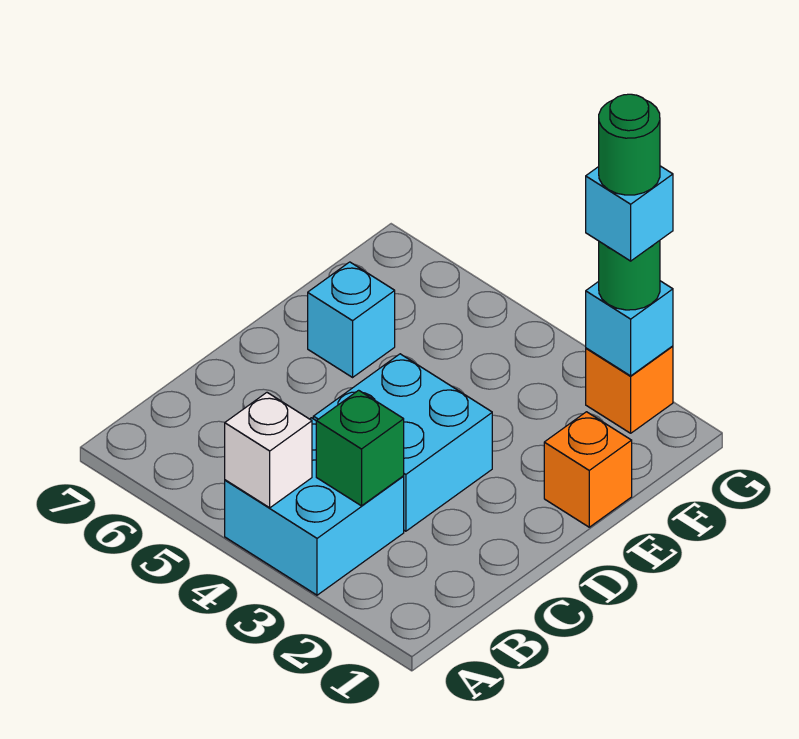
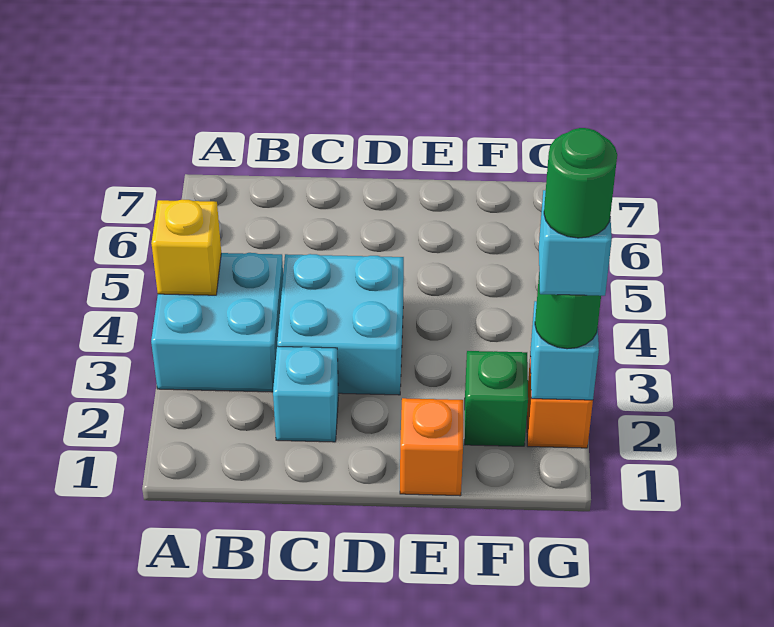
white 1x1 brick [225,393,312,508] -> yellow 1x1 brick [151,199,221,295]
green 1x1 brick [316,390,404,506] -> green 1x1 brick moved to [464,351,528,446]
cyan 1x1 brick [308,262,395,377] -> cyan 1x1 brick moved to [273,346,338,442]

